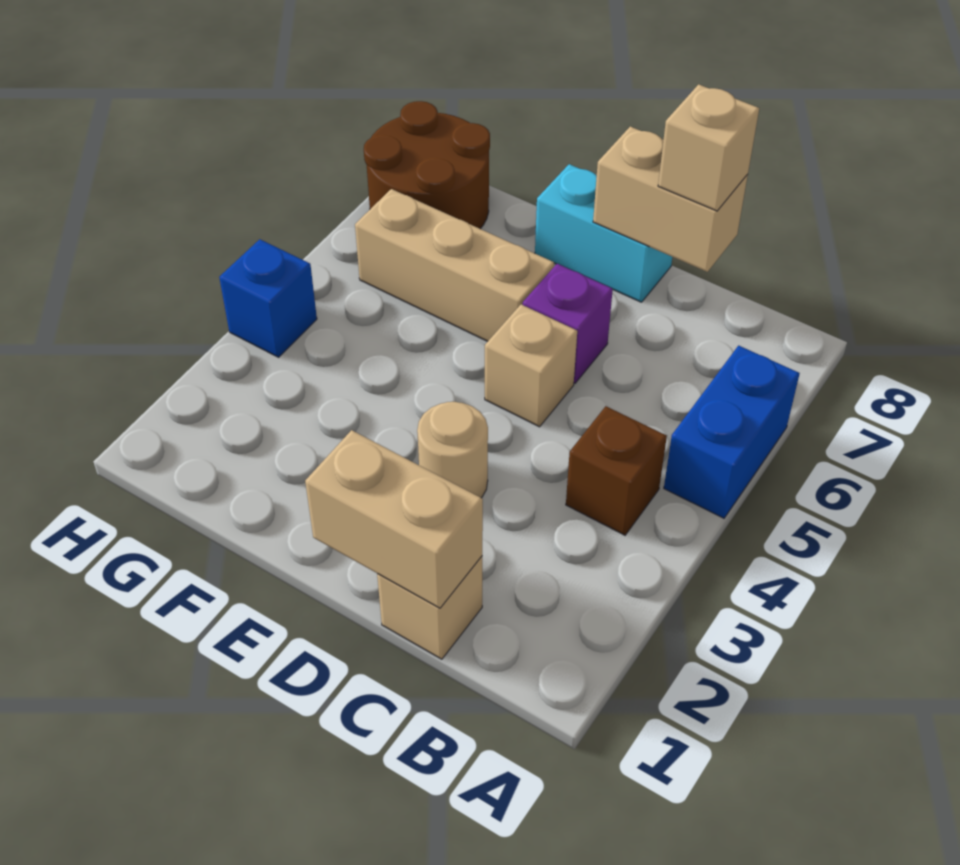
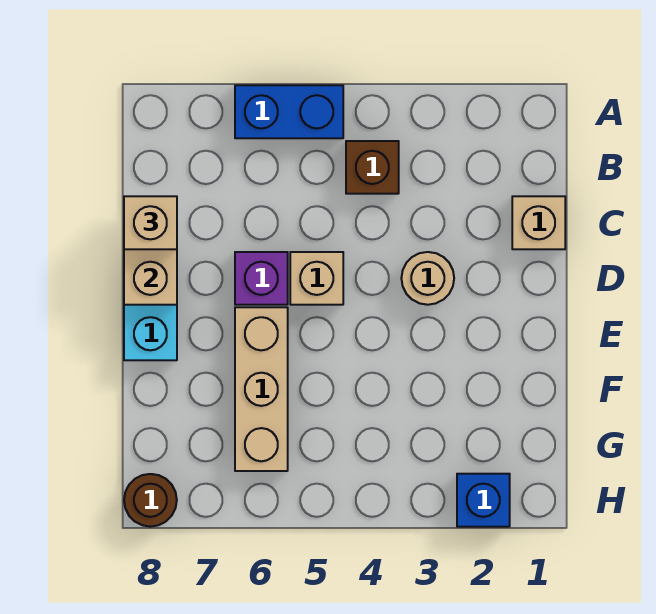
tan 1x2 brick [305,430,483,608] -> none
brown 2x2 round brick [364,101,490,229] -> brown 1x1 round brick [124,474,177,527]
blue 1x1 brick [219,239,317,357] -> blue 1x1 brick moved to [457,474,510,527]

